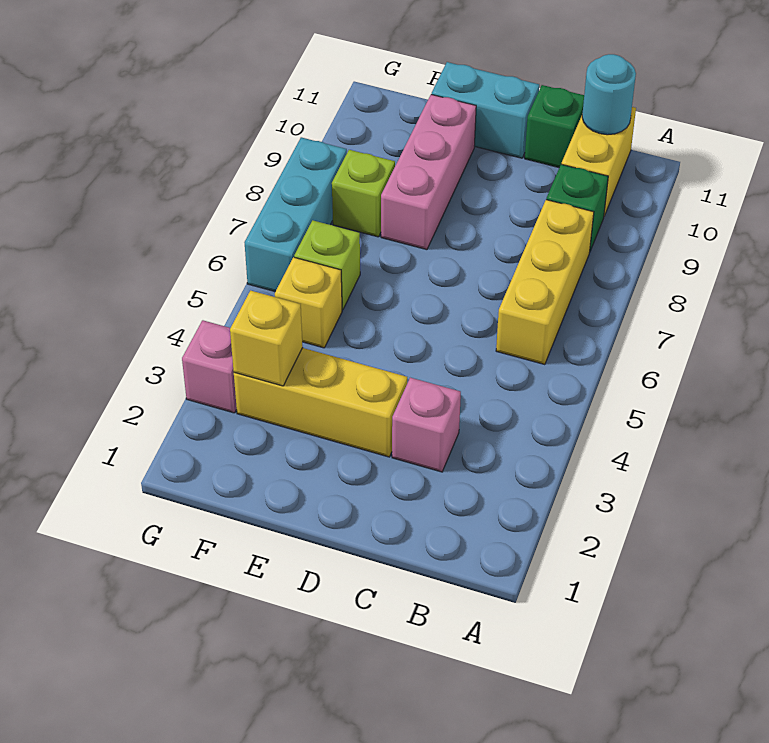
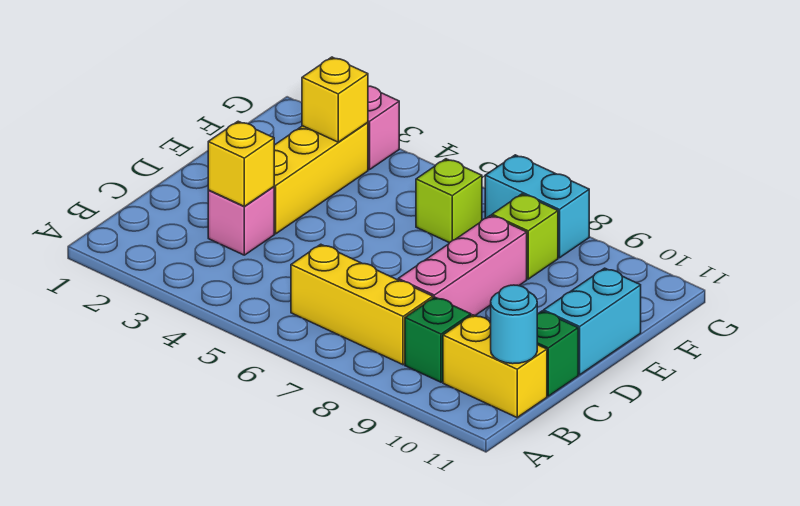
pink 1x3 brick [381,94,476,250] -> pink 1x3 brick turned to [398,215,527,316]
yellow 1x1 brick [275,257,342,348] -> yellow 1x1 brick moved to [208,121,274,206]
cyan 1x3 brick [244,137,347,292] -> cyan 1x2 brick [485,155,589,258]

